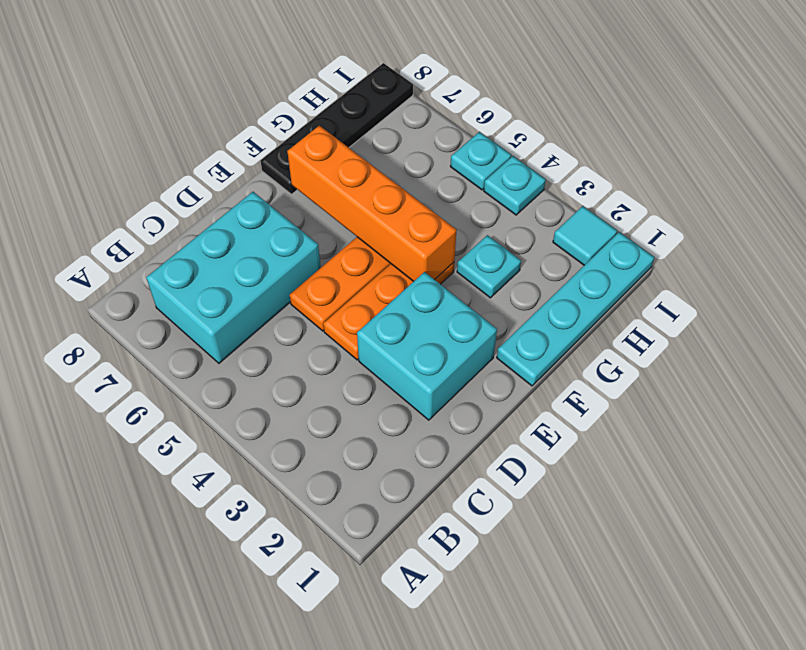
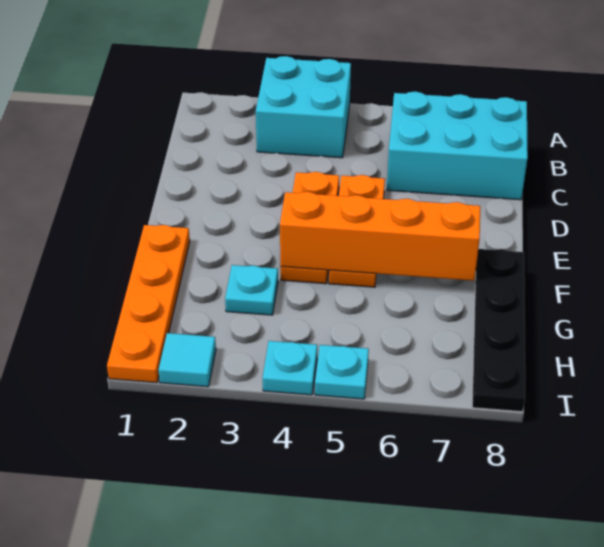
cyan 2x3 brick [146,192,321,363] -> cyan 2x3 brick turned to [387,92,528,200]
cyan 2x2 brick [357,272,497,420] -> cyan 2x2 brick moved to [256,56,351,158]
cyan 1x4 plate [497,232,654,386] -> orange 1x4 plate [107,225,190,383]

